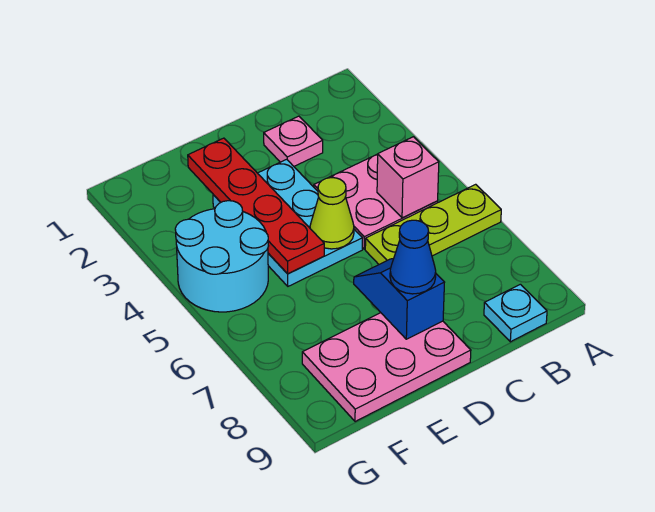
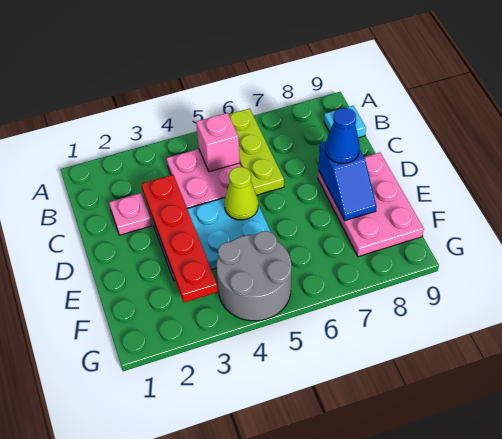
blue 1x2 slope [354,258,445,339] -> blue 1x2 slope turned to [318,141,377,221]
red 1x4 plate [188,138,324,274] -> red 1x4 plate turned to [142,175,218,302]
cyan 2x2 round brick [175,201,268,312] -> grey 2x2 round brick [217,231,291,321]

